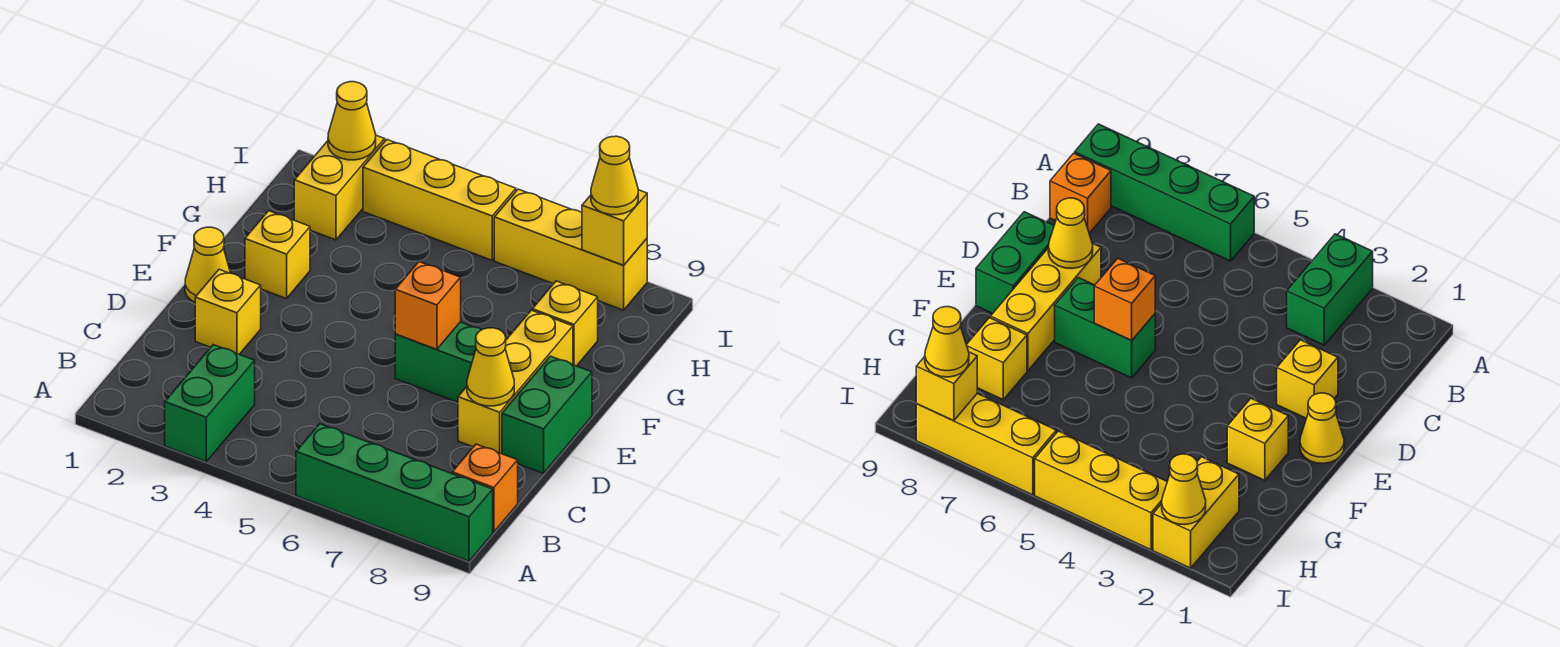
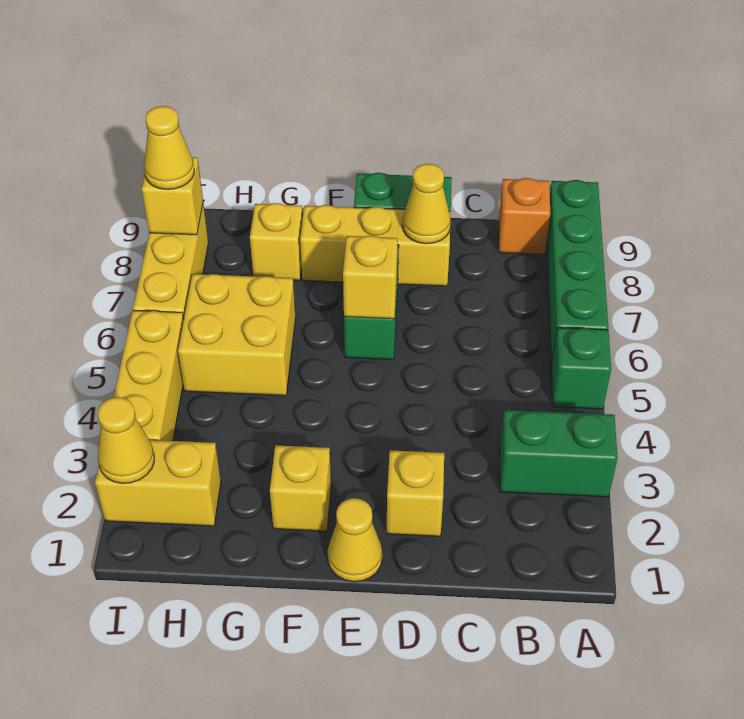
none -> green 1x1 brick [551,328,611,409]
orange 1x1 brick [395,262,461,349] -> yellow 1x1 brick [343,236,398,319]
none -> yellow 2x2 brick [178,274,296,396]

